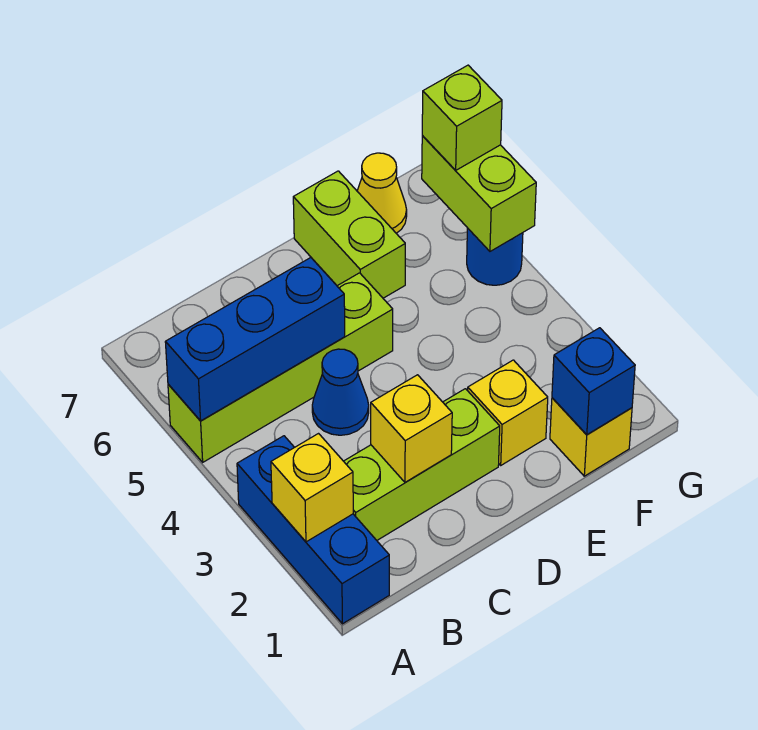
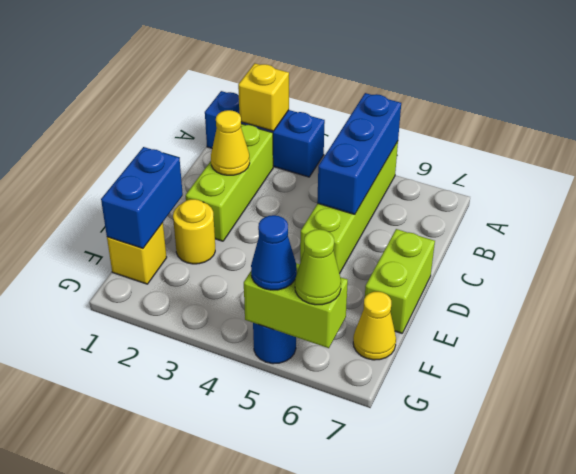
yellow 1x1 brick [371,375,452,482] -> yellow 1x1 cone [211,110,250,175]
blue 1x1 cone [312,349,369,435] -> blue 1x1 cone moved to [251,215,297,290]
yellow 1x1 brick [468,360,548,465] -> yellow 1x1 round brick [173,199,215,264]
lime 1x2 brick [293,171,405,298] -> lime 1x2 brick turned to [365,229,435,333]
blue 1x1 brick [552,328,635,435] -> blue 1x2 brick [101,147,183,249]
lime 1x1 brick [422,65,502,170] -> lime 1x1 cone [295,229,341,305]

